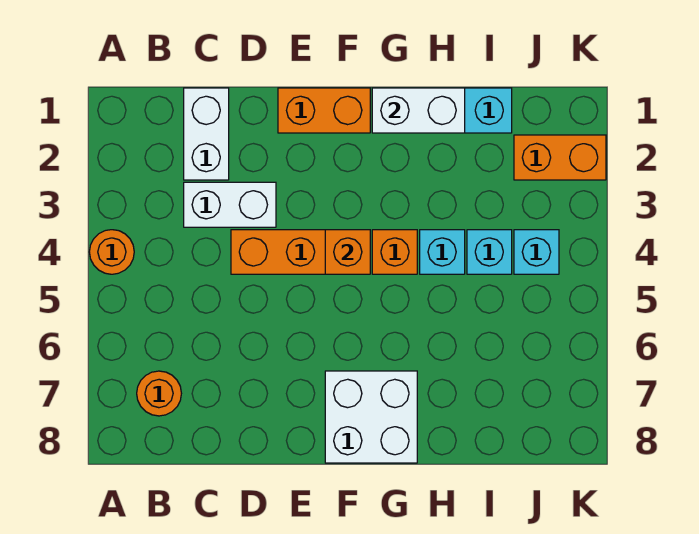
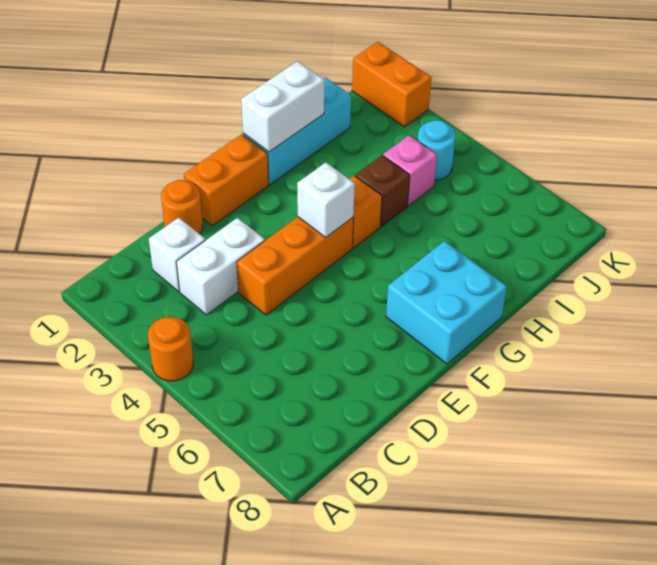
orange 1x1 round brick [137,371,181,416] -> orange 1x1 round brick moved to [161,180,203,234]
white 1x2 brick [184,88,229,180] -> white 1x1 brick [149,218,205,291]
orange 1x1 brick [325,230,370,274] -> white 1x1 brick [297,163,355,237]
white 2x2 brick [325,371,417,463] -> cyan 2x2 brick [386,241,507,364]
cyan 1x1 brick [420,230,465,274] -> brown 1x1 brick [355,155,410,227]
cyan 1x1 brick [467,230,512,274] -> pink 1x1 brick [383,135,437,206]
orange 1x2 brick [514,135,606,180] -> orange 1x2 brick turned to [352,42,431,127]
cyan 1x1 brick [514,230,559,274] -> cyan 1x1 round brick [418,120,456,180]

